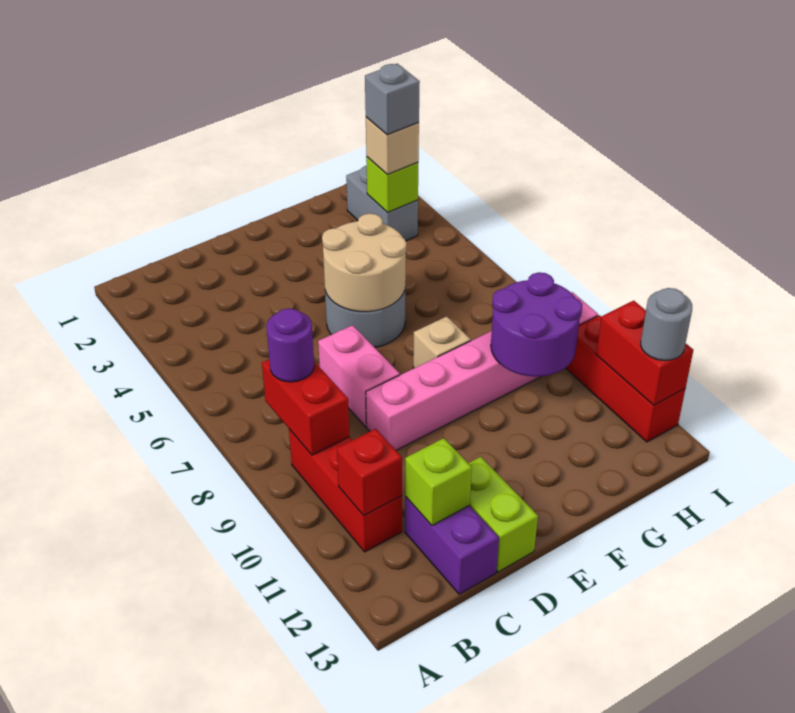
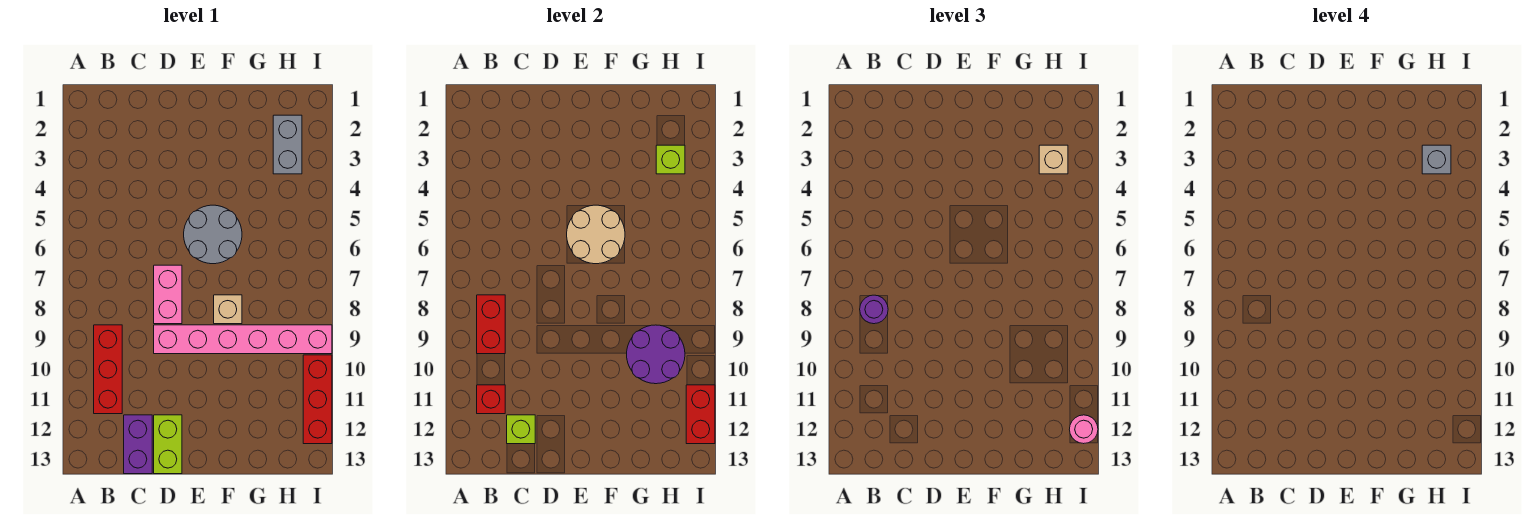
grey 1x1 round brick [641,288,692,361] -> pink 1x1 round brick [1069,415,1098,444]

